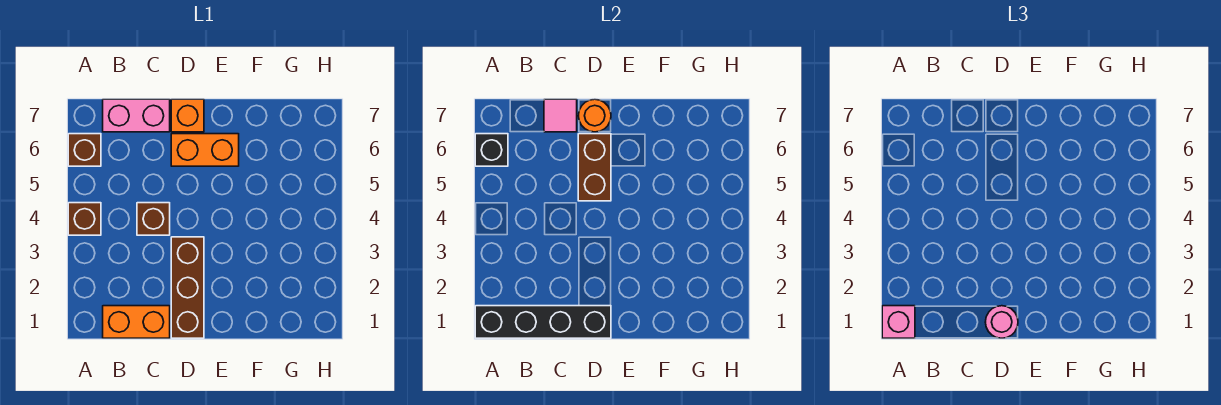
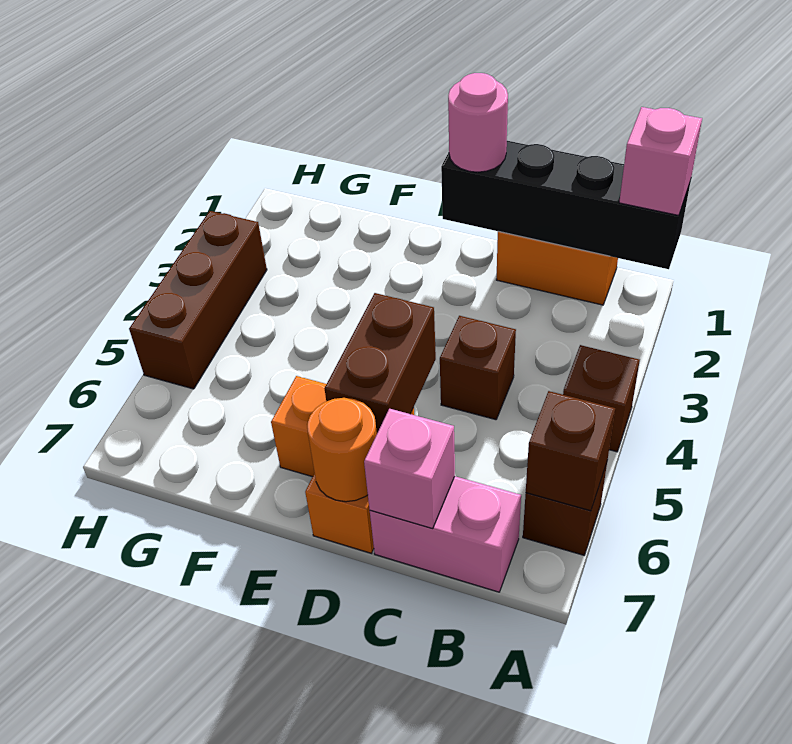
black 1x1 brick [475,134,508,166] -> brown 1x1 brick [526,391,615,511]
pink 1x1 tile [544,99,577,132] -> pink 1x1 brick [364,409,455,529]
brown 1x3 brick [171,237,204,338] -> brown 1x3 brick moved to [129,211,267,389]

